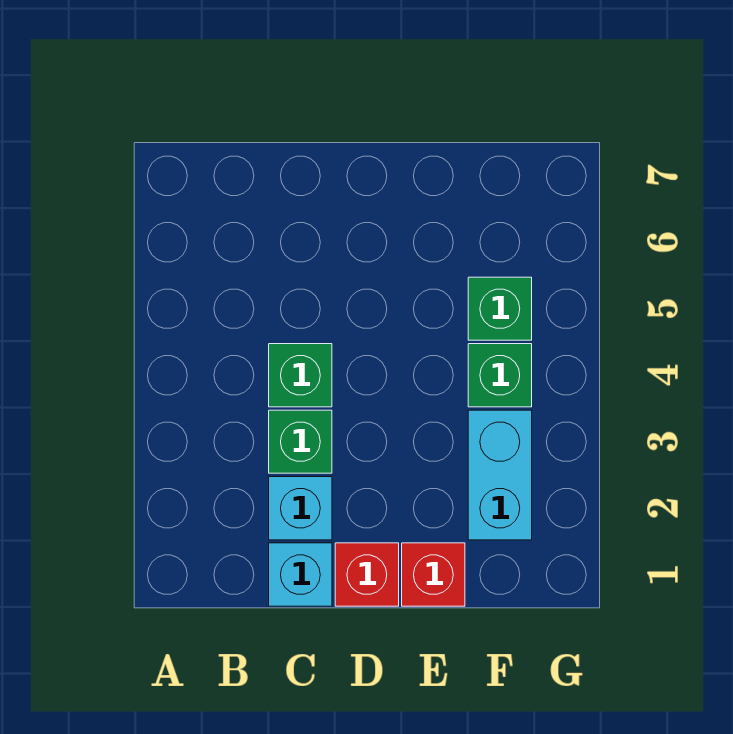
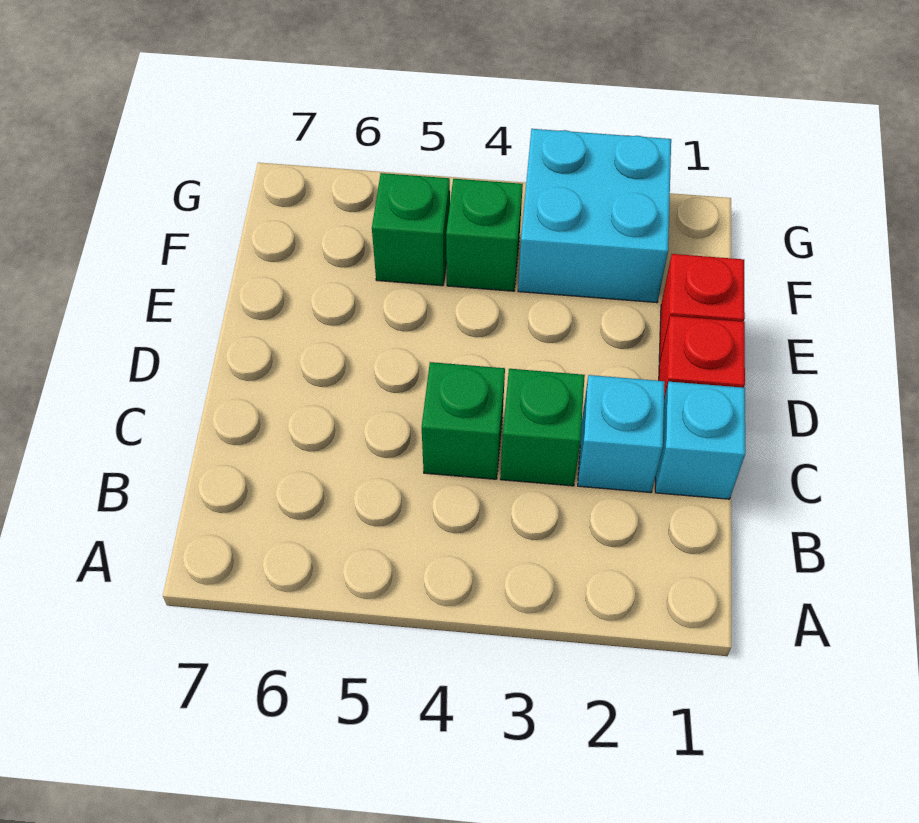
cyan 1x2 brick [468,410,532,540] -> cyan 2x2 brick [518,129,671,303]

